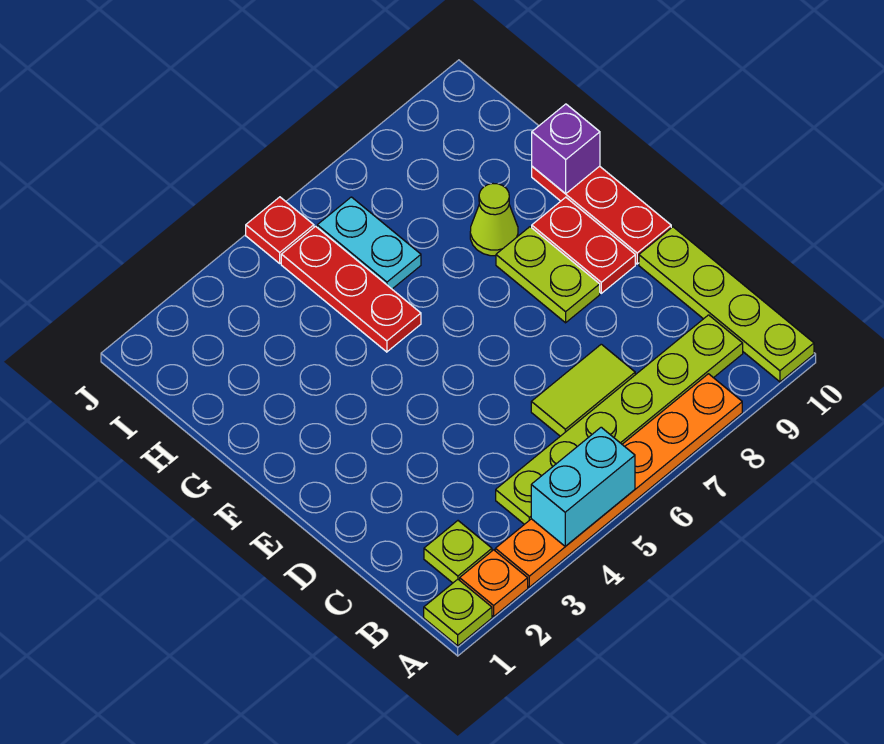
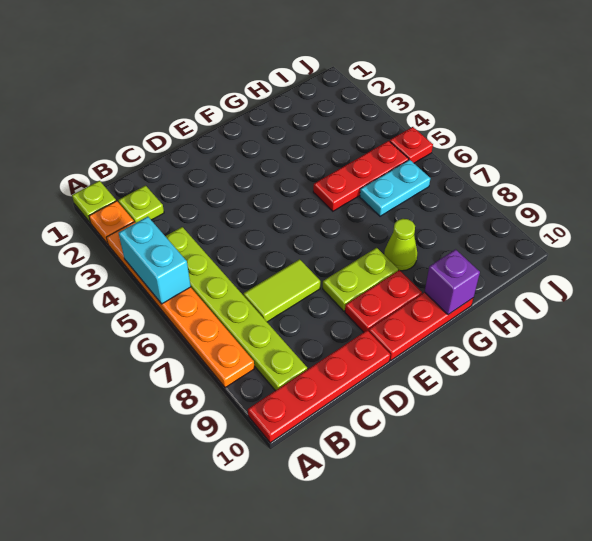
lime 1x4 plate [639,227,814,382] -> red 1x4 plate [248,330,390,443]
lime 1x2 tile [531,344,635,436] -> lime 1x2 tile turned to [244,259,320,322]

